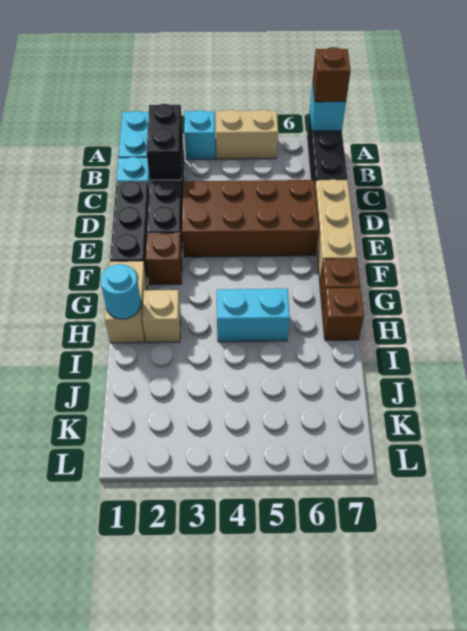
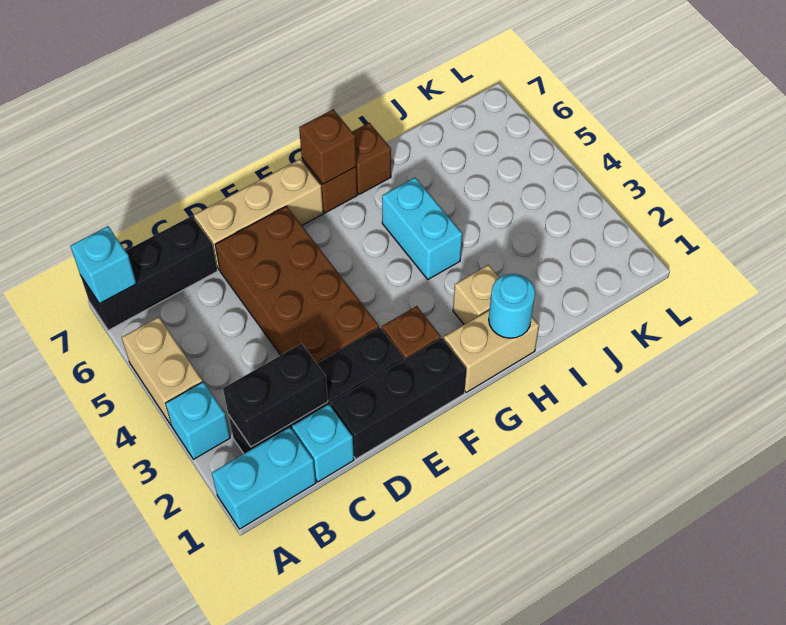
brown 1x1 brick [313,47,351,102] -> brown 1x1 brick moved to [299,109,356,184]

